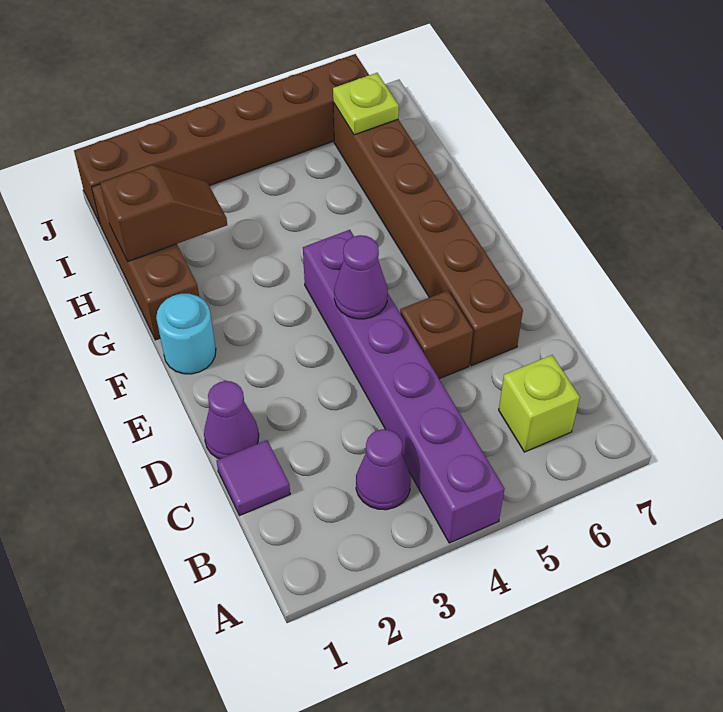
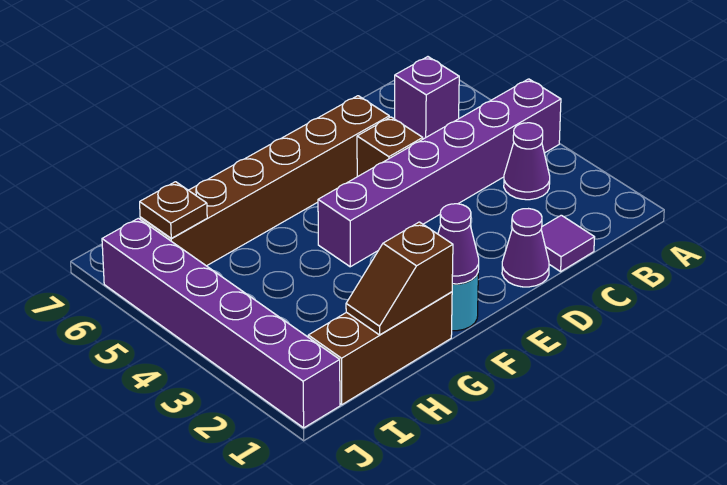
lime 1x1 brick [499,355,580,452] -> purple 1x1 brick [395,57,459,139]
purple 1x1 cone [334,235,388,319] -> purple 1x1 cone moved to [438,204,479,284]
brown 1x2 slope [100,165,227,261] -> brown 1x2 slope turned to [346,222,453,335]
lime 1x1 plate [333,73,399,135] -> brown 1x1 plate [140,182,207,238]
brown 1x6 brick [74,54,369,223] -> purple 1x6 brick [102,218,340,428]

